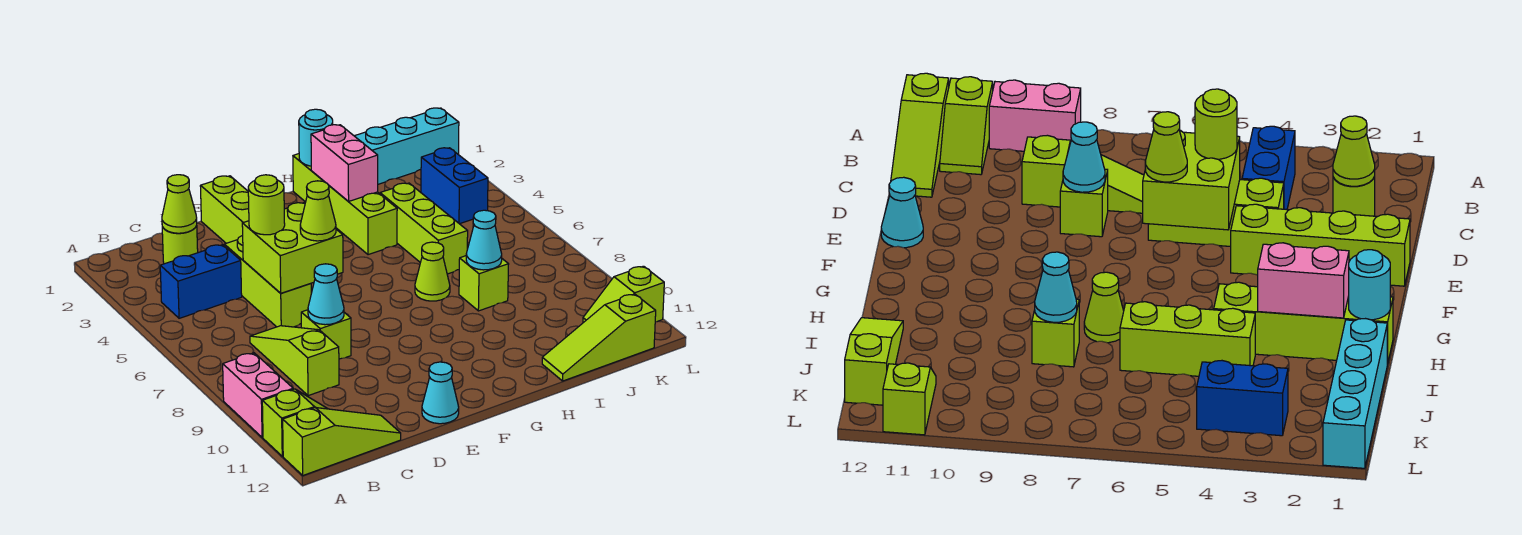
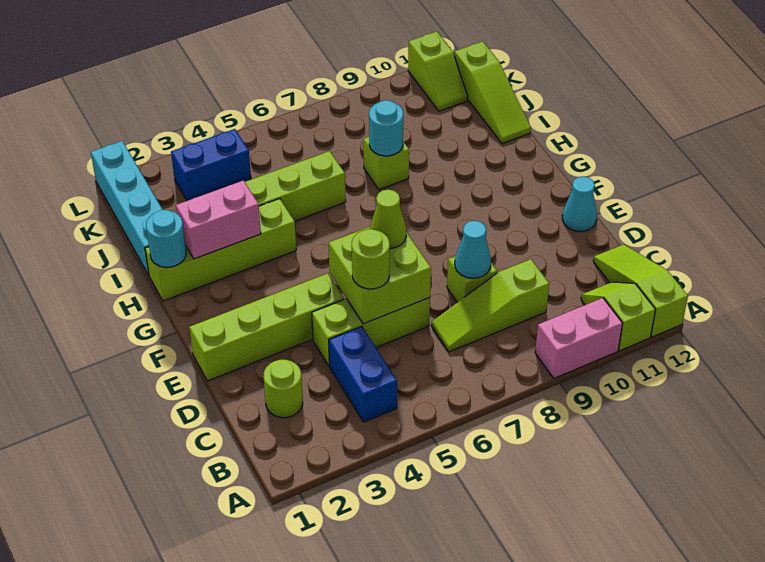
lime 1x1 cone [162,175,197,233] -> none
lime 1x1 cone [415,242,450,301] -> none
cyan 1x1 cone [466,210,502,270] -> cyan 1x1 round brick [369,100,403,156]

